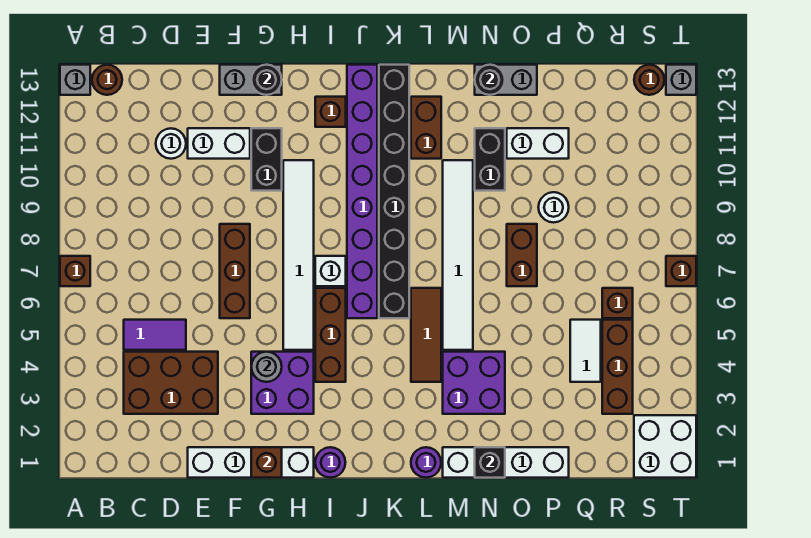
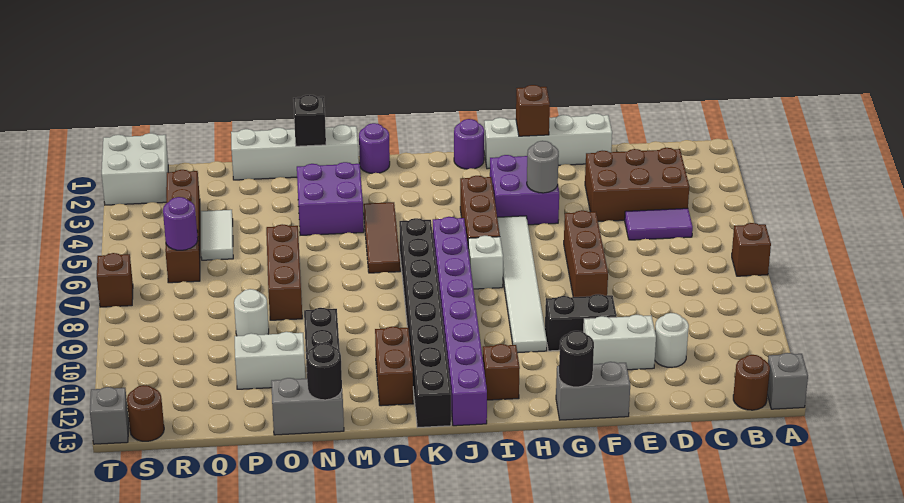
black 1x2 brick [251,128,282,191] -> black 1x2 brick turned to [545,294,617,351]
white 1x6 tile [443,160,473,350] -> none
brown 1x2 brick [507,224,537,286] -> brown 1x3 brick [266,224,302,320]
none -> purple 1x1 round brick [163,197,198,250]

